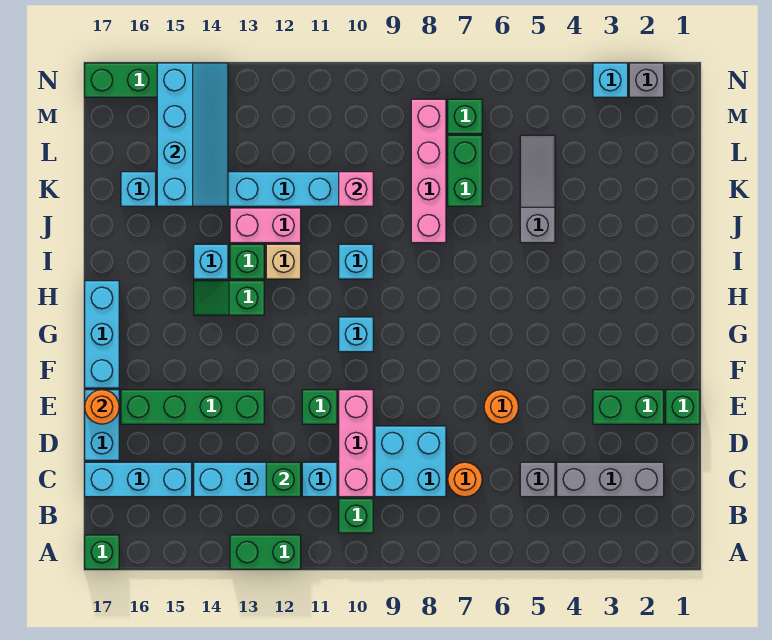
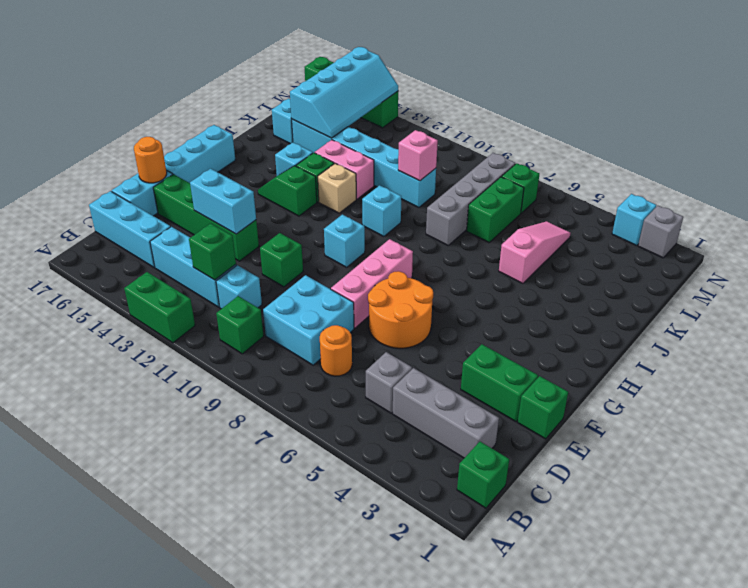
green 1x1 brick [85,535,119,569] -> green 1x1 brick moved to [457,442,509,508]
pink 1x3 brick [339,390,373,497] -> pink 1x3 brick moved to [331,239,413,328]
orange 1x1 round brick [484,390,519,424] -> orange 2x2 round brick [368,271,433,348]
none -> cyan 1x2 brick [190,169,256,234]
grey 1x3 slope [520,135,555,243] -> pink 1x3 slope [499,221,571,284]
pink 1x4 brick [411,99,446,243] -> grey 1x4 brick [426,153,515,245]

